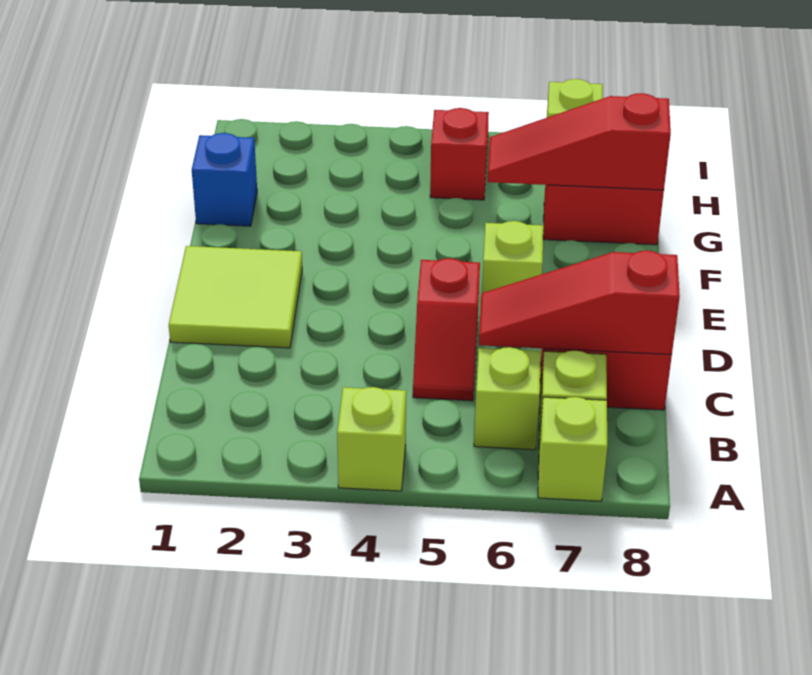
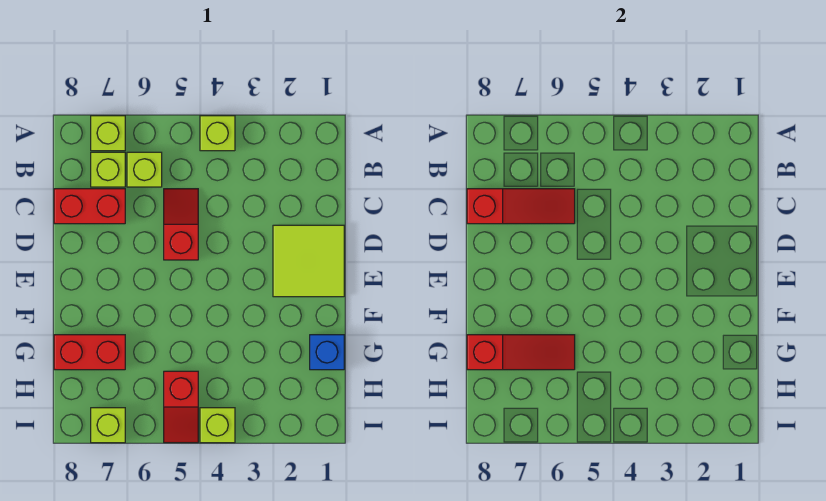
lime 1x1 brick [482,221,543,293] -> lime 1x1 brick moved to [200,408,235,443]

